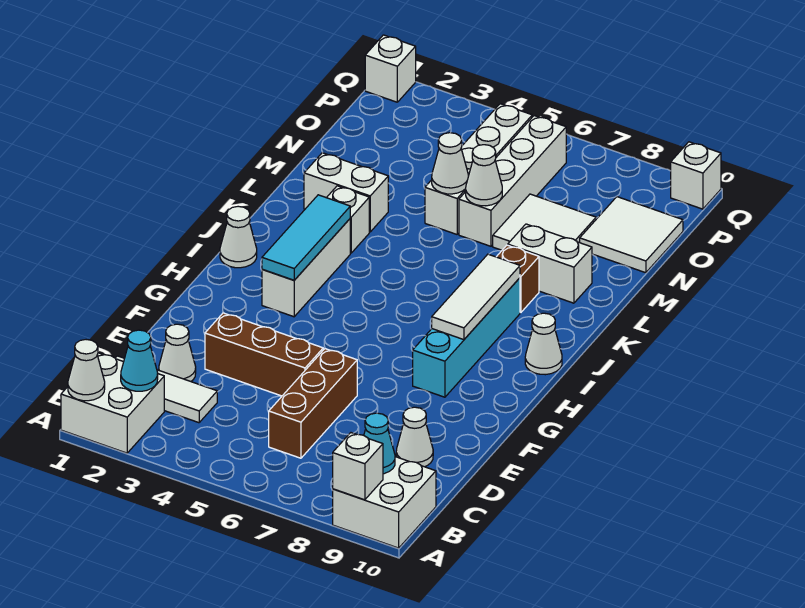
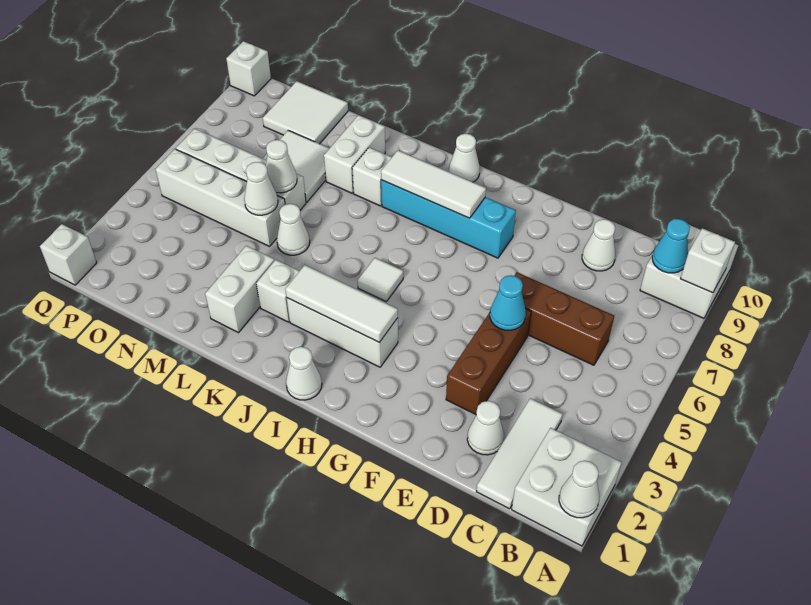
cyan 1x1 cone [121,330,158,391] -> cyan 1x1 cone moved to [490,275,526,330]
cyan 1x3 tile [262,195,350,280] -> white 1x3 tile [285,265,398,343]
none -> white 1x1 tile [358,258,403,301]
brown 1x1 brick [497,245,539,312] -> white 1x1 brick [352,147,392,206]
none -> white 1x1 cone [277,204,310,255]

